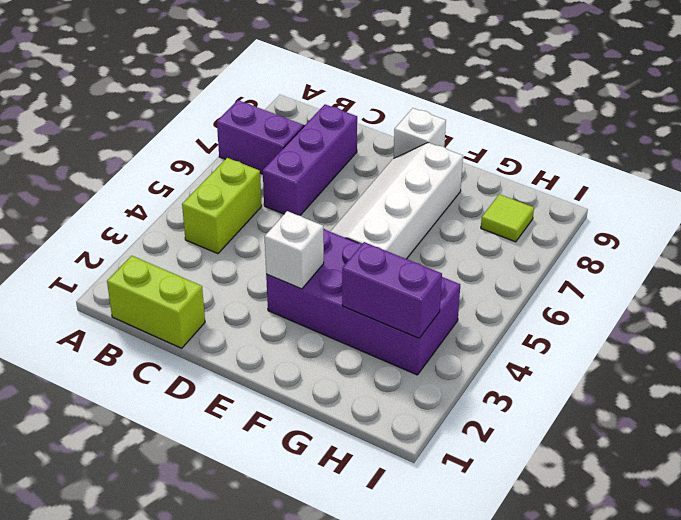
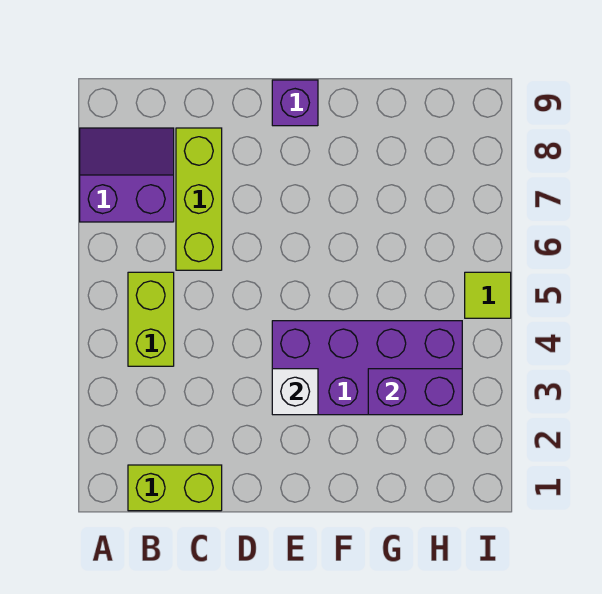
purple 1x3 brick [263,104,357,216] -> lime 1x3 brick [176,128,222,270]
white 2x4 slope [330,143,463,259] -> none
white 1x1 brick [394,108,446,158] -> purple 1x1 brick [272,80,318,126]
lime 1x1 tile [481,194,534,242] -> lime 1x1 tile moved to [465,272,511,318]

